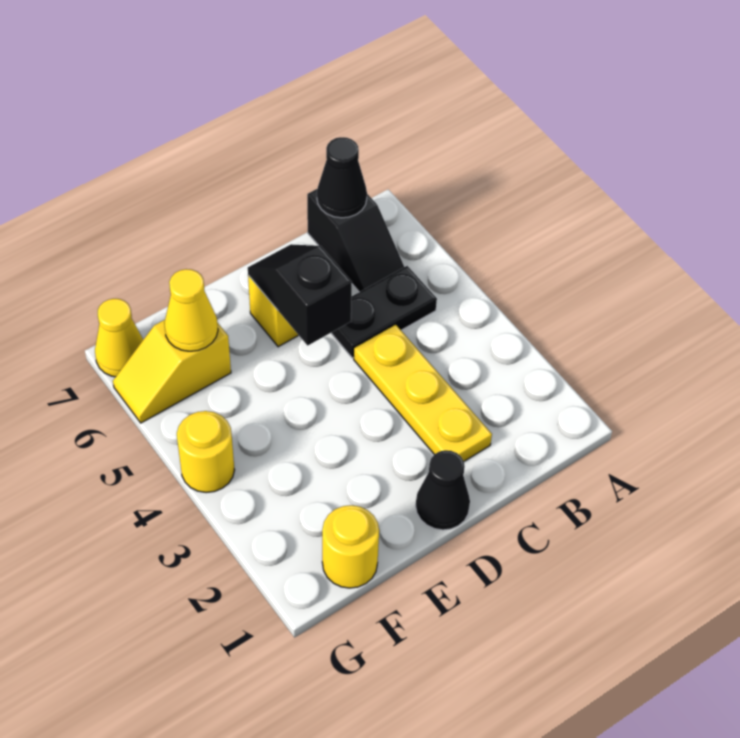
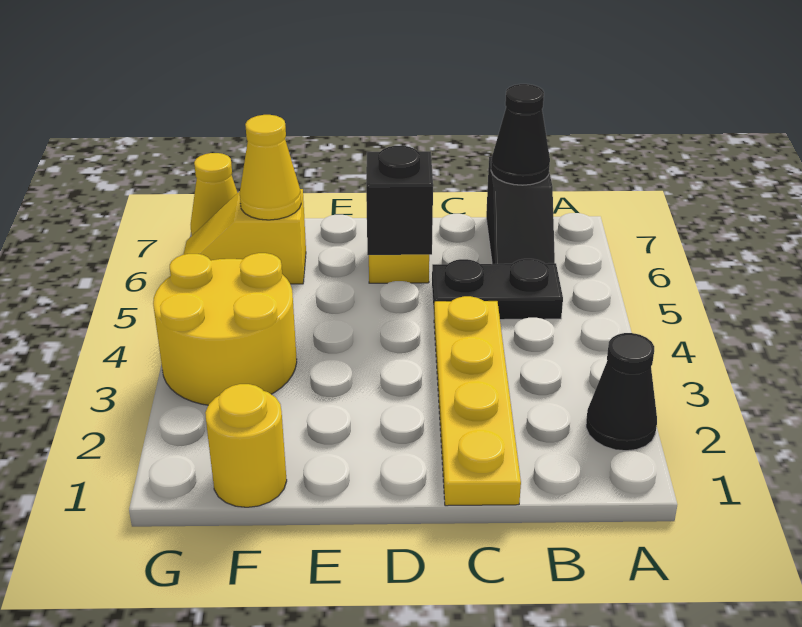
yellow 1x3 plate [354,325,492,461] -> yellow 1x4 plate [434,296,521,506]
black 1x1 cone [416,450,470,530] -> black 1x1 cone moved to [586,333,657,451]
yellow 1x1 round brick [177,411,234,493] -> yellow 2x2 round brick [153,253,297,405]

